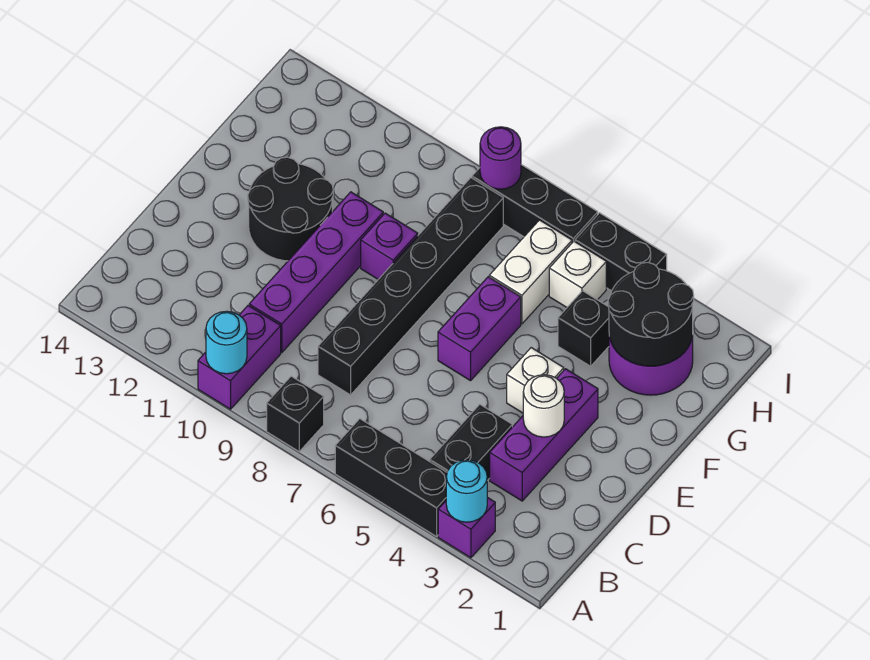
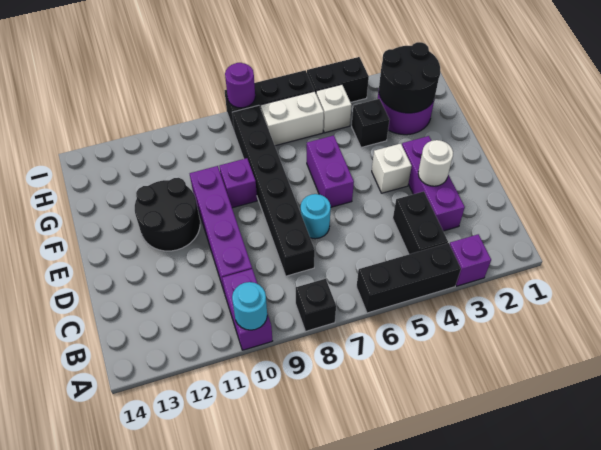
cyan 1x1 round brick [446,460,487,522] -> cyan 1x1 round brick moved to [301,194,331,239]
white 1x2 brick [489,220,572,324] -> white 1x2 brick turned to [261,91,324,146]

